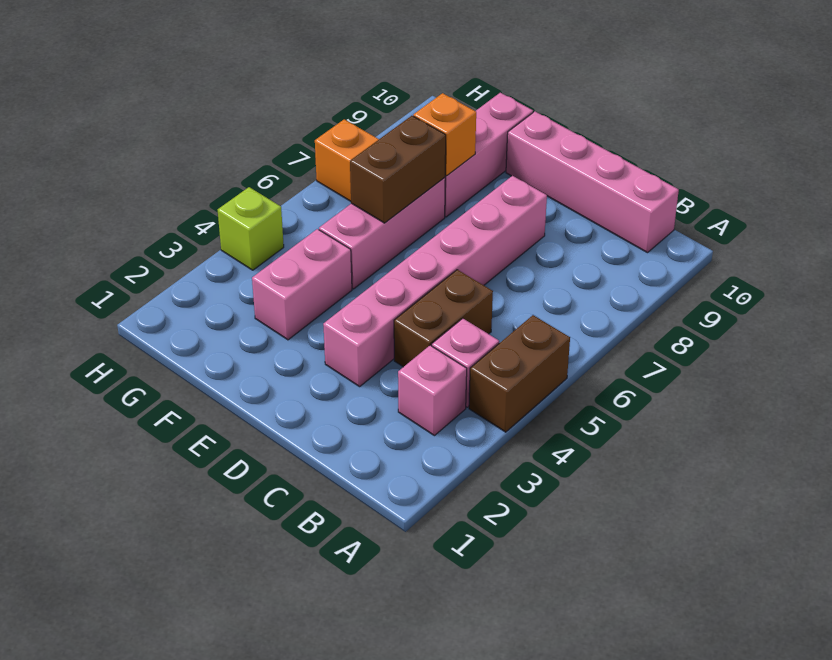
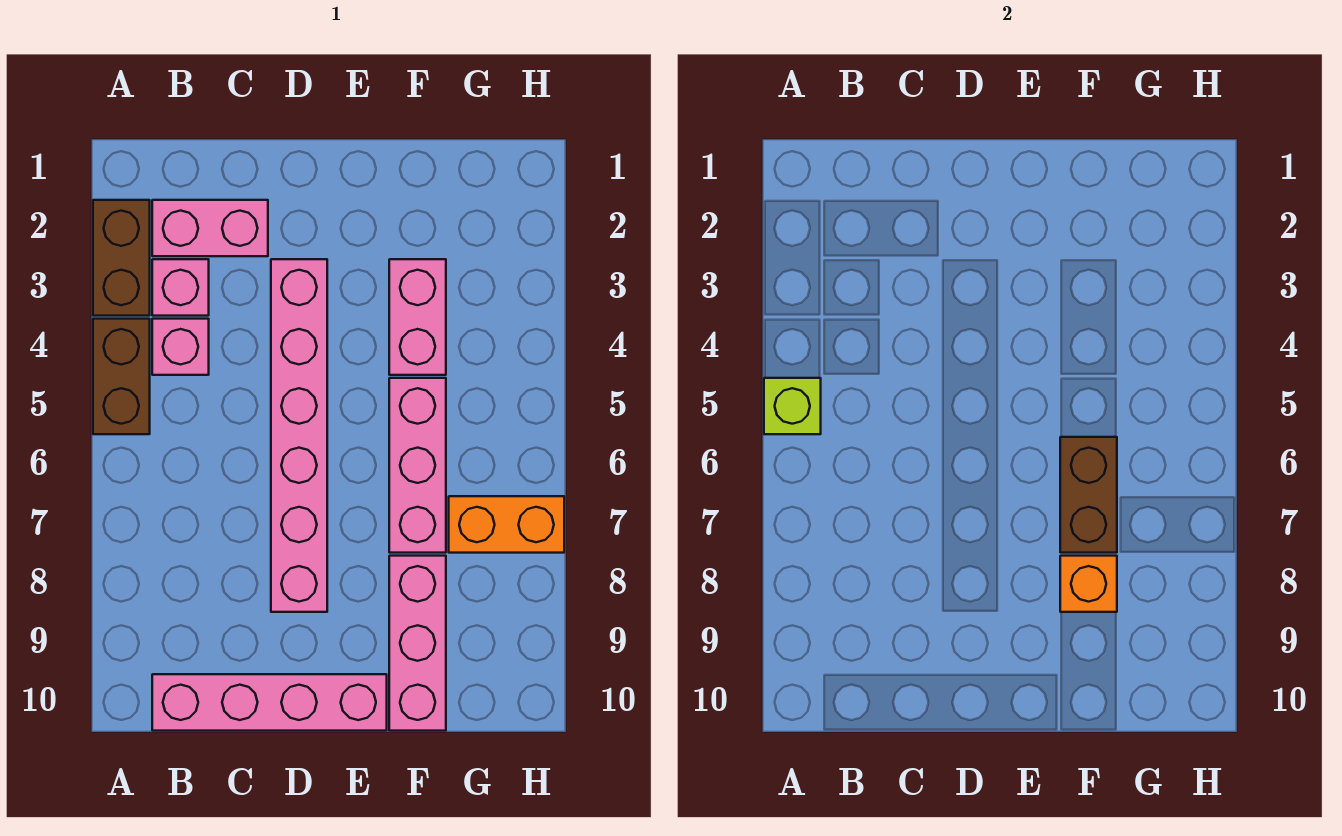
none -> pink 1x2 brick [152,200,268,256]
brown 1x2 brick [394,270,493,367] -> brown 1x2 brick moved to [93,200,150,316]
lime 1x1 brick [218,187,284,270] -> lime 1x1 brick moved to [764,378,821,434]

